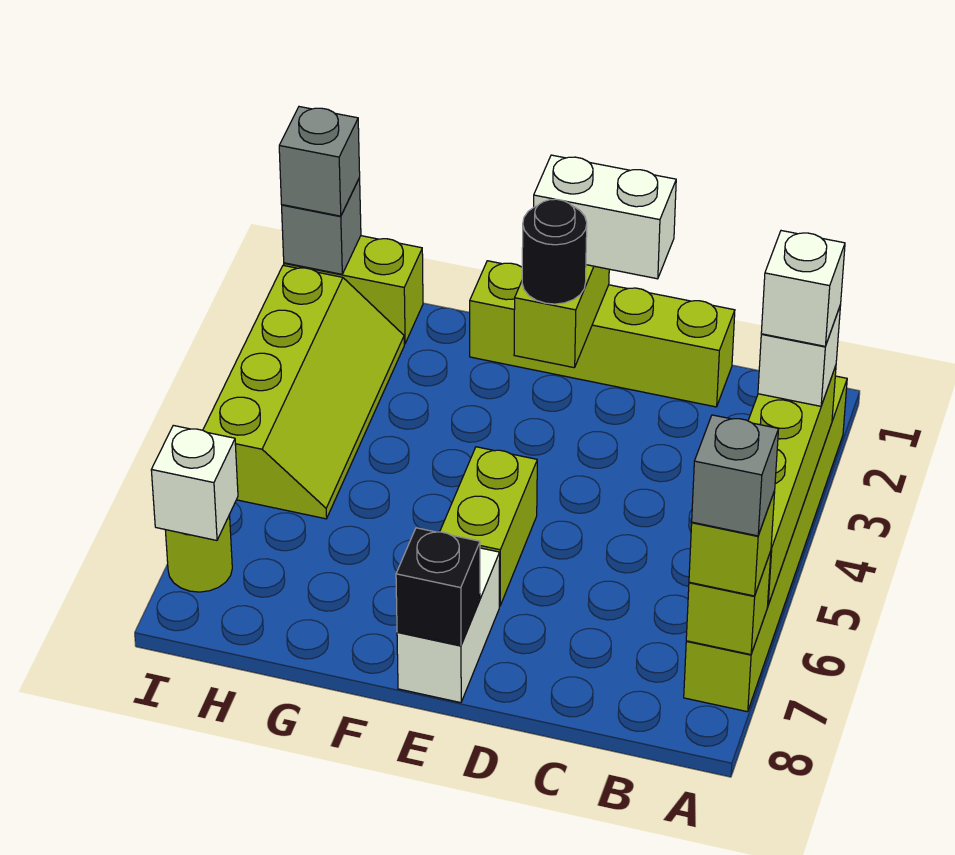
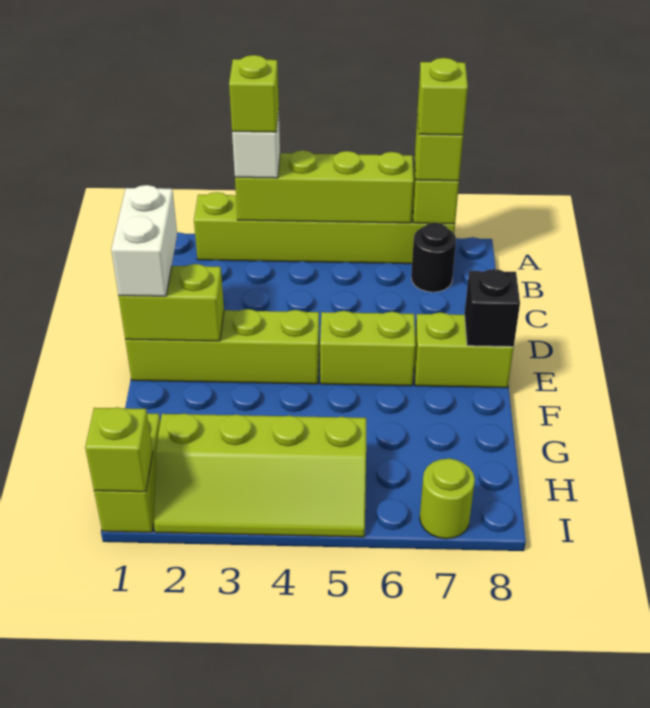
white 1x1 brick [761,231,845,346] -> lime 1x1 brick [229,55,279,132]
grey 1x1 brick [692,415,778,536] -> lime 1x1 brick [418,58,468,135]
lime 1x4 brick [470,261,735,407] -> lime 1x4 brick turned to [125,309,319,384]
black 1x1 round brick [522,199,587,304] -> black 1x1 round brick moved to [411,223,456,292]
white 1x2 brick [397,548,500,703] -> lime 1x2 brick [414,312,514,388]
lime 2x4 slope [203,265,404,519] -> lime 2x4 slope turned to [154,413,366,537]
grey 1x1 brick [282,178,361,274] -> lime 1x1 brick [85,407,153,492]
grey 1x1 brick [279,107,360,216] -> none
white 1x1 brick [151,425,238,540] -> none

